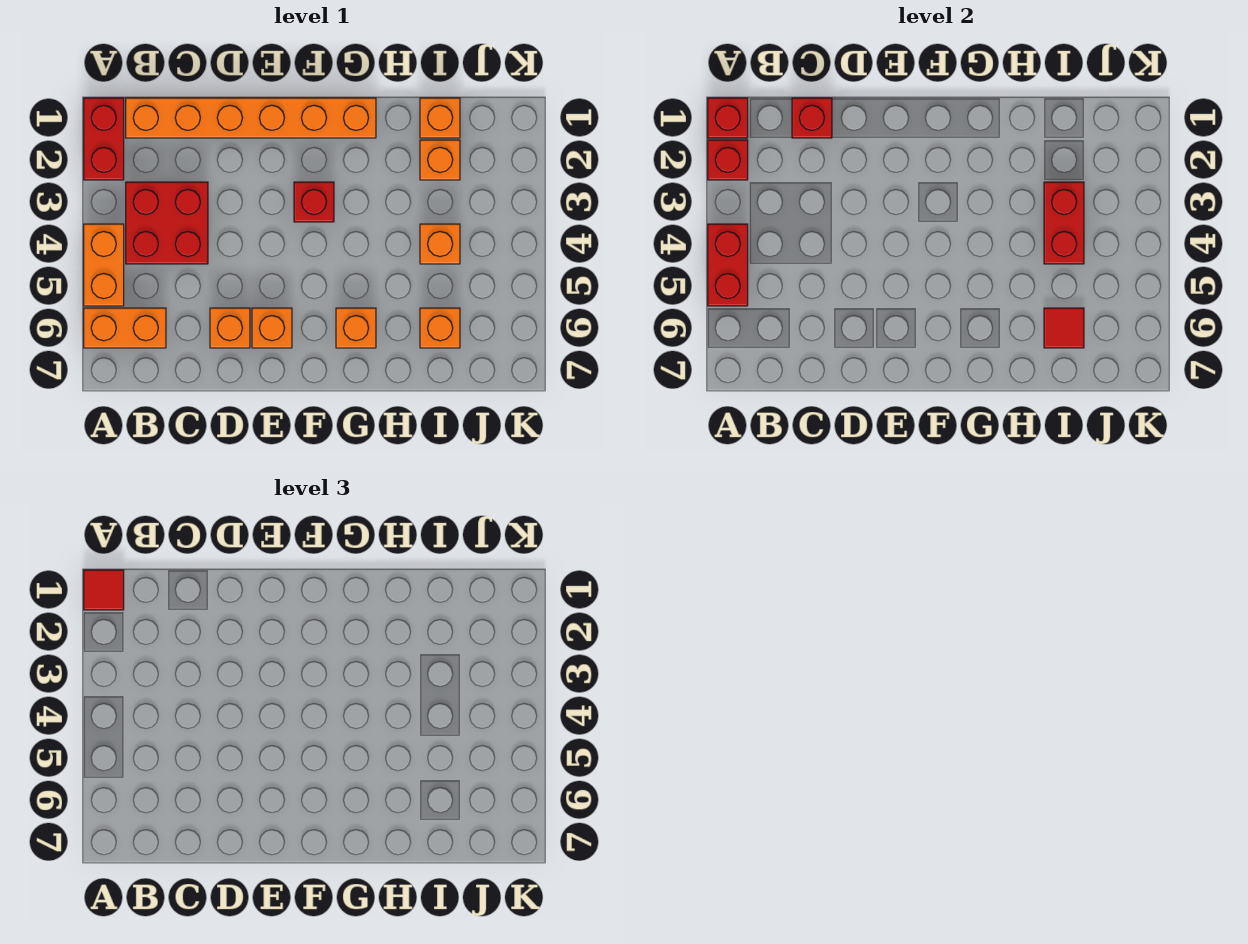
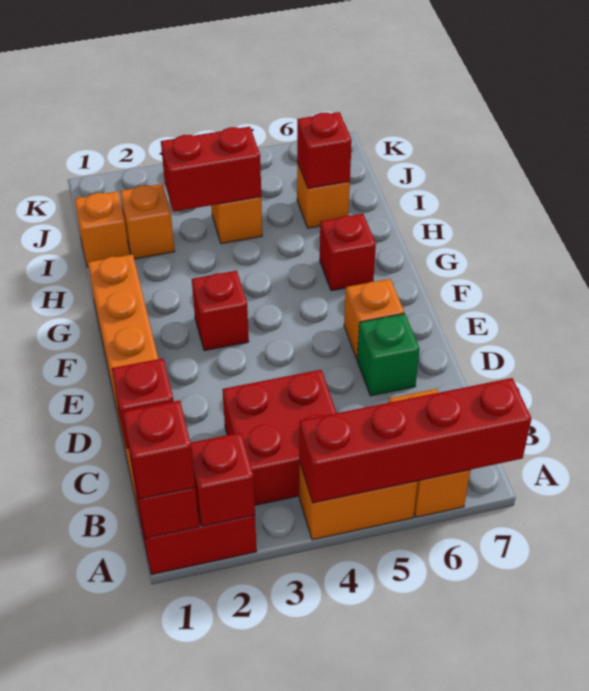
red 1x1 tile [84,570,124,610] -> red 1x1 brick [123,400,195,499]
red 1x2 brick [708,224,748,306] -> red 1x4 brick [299,378,531,503]
orange 1x1 brick [210,308,250,348] -> green 1x1 brick [357,314,420,396]
orange 1x1 brick [336,308,376,348] -> red 1x1 brick [320,214,376,291]
red 1x1 tile [1044,308,1084,348] -> red 1x1 brick [297,112,352,189]

